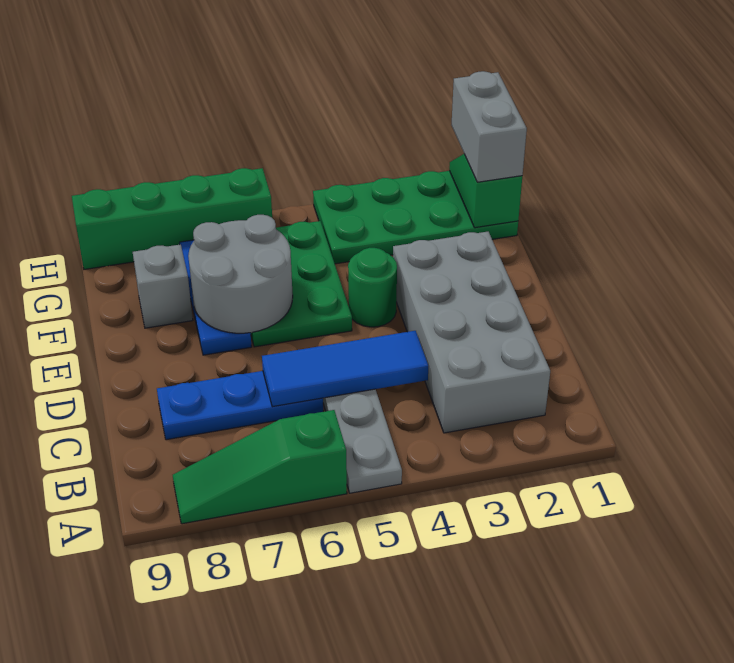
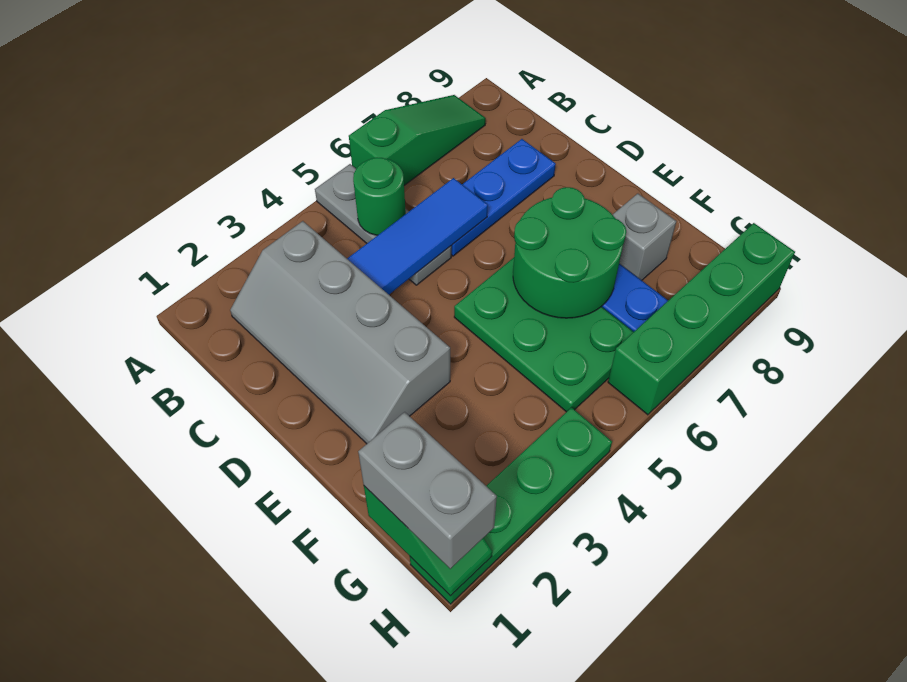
grey 2x4 brick [393,232,550,433] -> grey 2x4 slope [230,221,450,444]
green 1x1 round brick [348,248,397,327] -> green 1x1 round brick moved to [353,157,406,235]
grey 2x2 round brick [188,215,293,333] -> green 2x2 round brick [513,187,626,318]
green 2x4 plate [313,171,518,264] -> green 1x4 plate [410,408,612,604]

